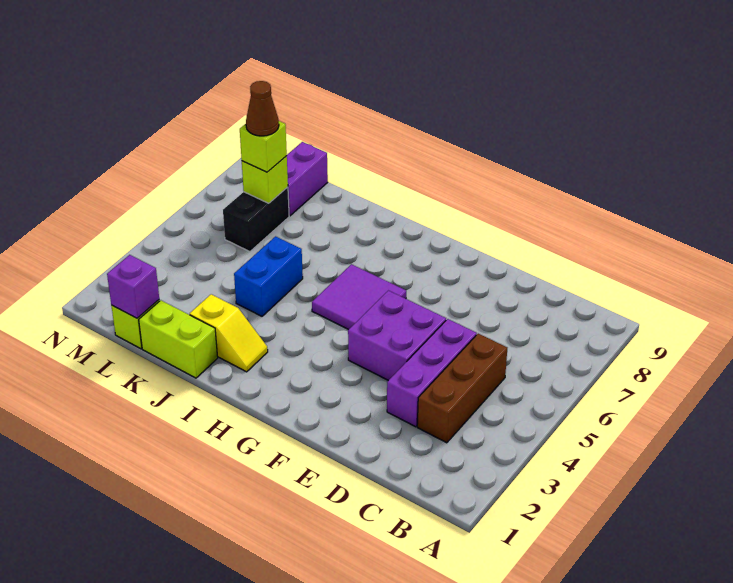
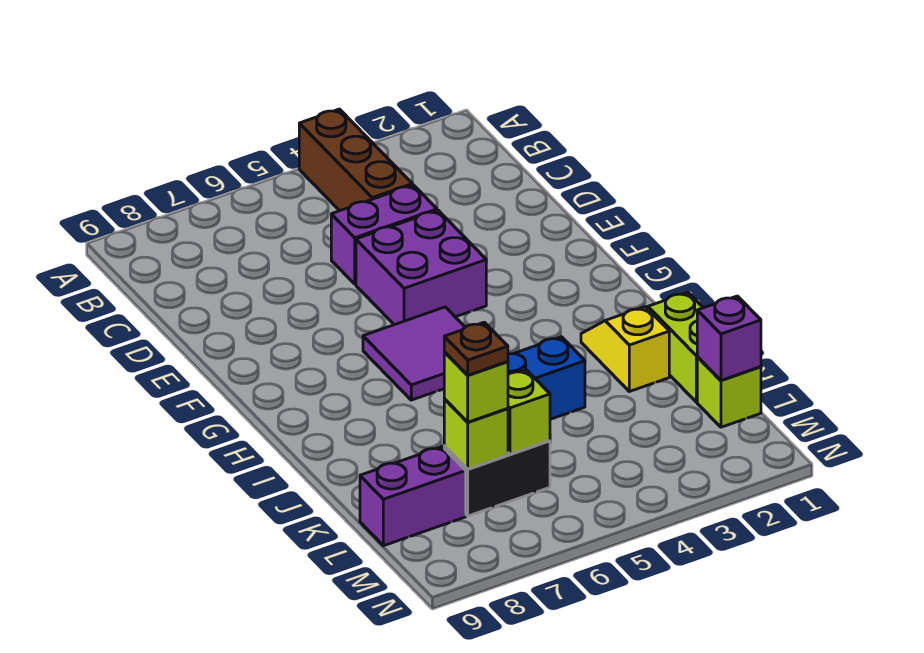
brown 1x3 brick [417,334,507,443] -> brown 1x3 brick turned to [299,109,412,211]
purple 1x3 brick [387,319,477,427] -> purple 1x2 brick [331,185,437,284]
none -> lime 1x1 brick [508,370,550,454]
brown 1x1 cone [246,81,279,136] -> brown 1x1 plate [444,322,508,375]

